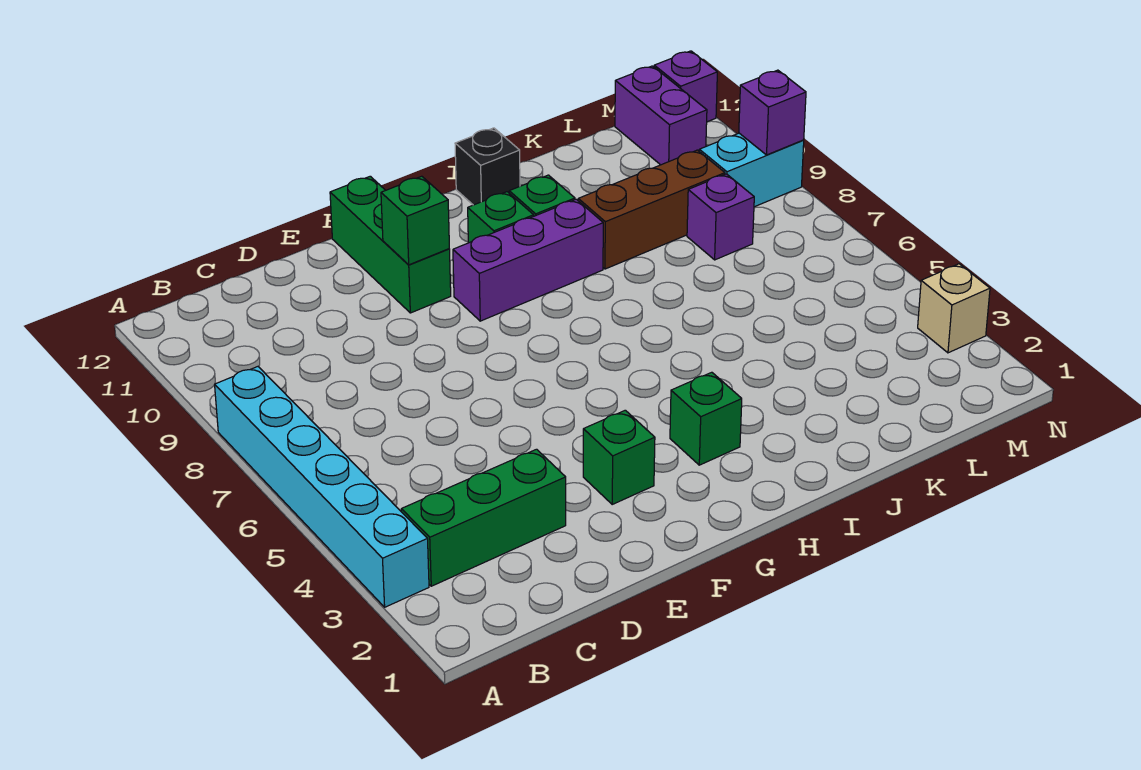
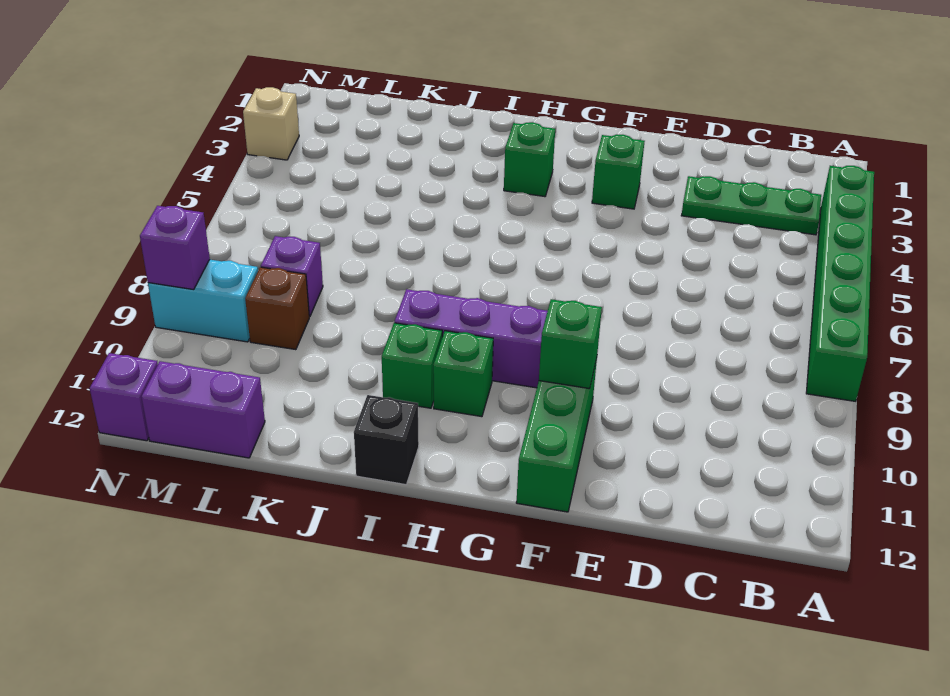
cyan 1x6 brick [215,367,429,607] -> green 1x6 brick [806,166,874,401]
green 1x3 brick [401,449,566,586] -> green 1x3 plate [681,176,821,235]
brown 1x3 brick [578,150,725,269] -> brown 1x1 brick [245,267,309,350]
purple 1x2 brick [615,66,707,165] -> purple 1x2 brick turned to [141,361,265,458]

